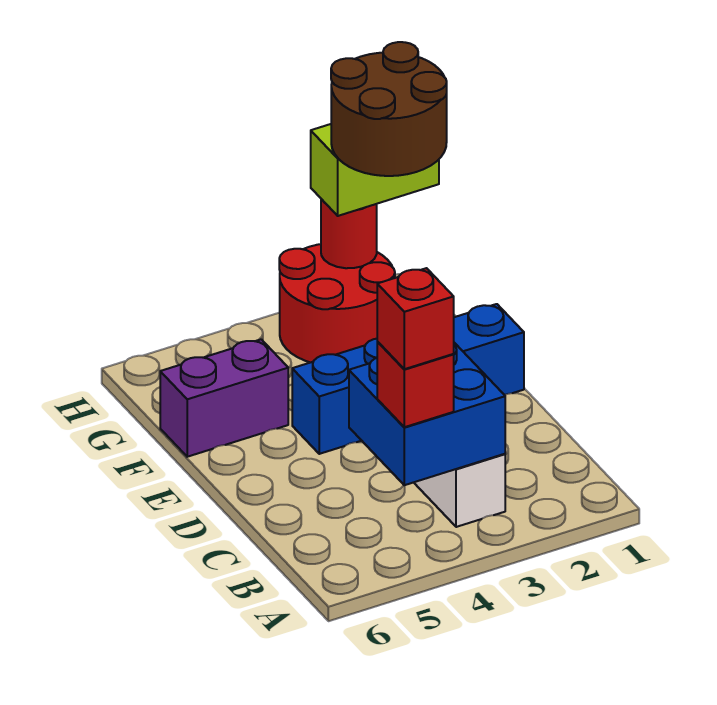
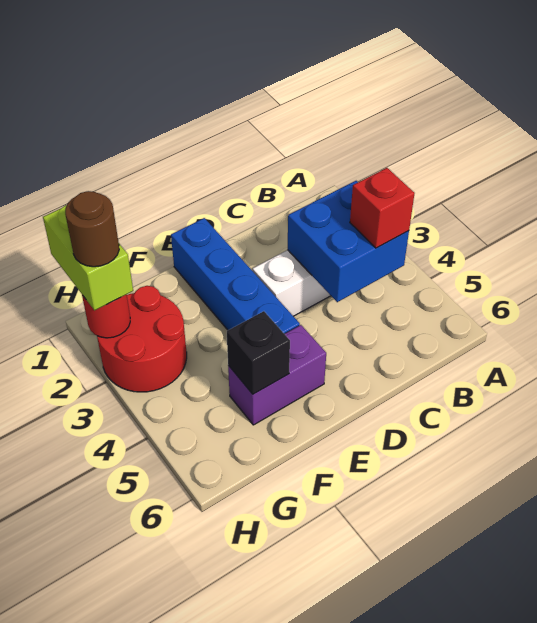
red 1x1 brick [377,268,454,369] -> none
purple 1x2 brick [160,339,288,457] -> purple 1x2 brick turned to [228,325,326,425]
none -> black 1x1 brick [227,311,290,394]
brown 2x2 round brick [331,42,447,176] -> brown 1x1 round brick [65,191,119,267]

